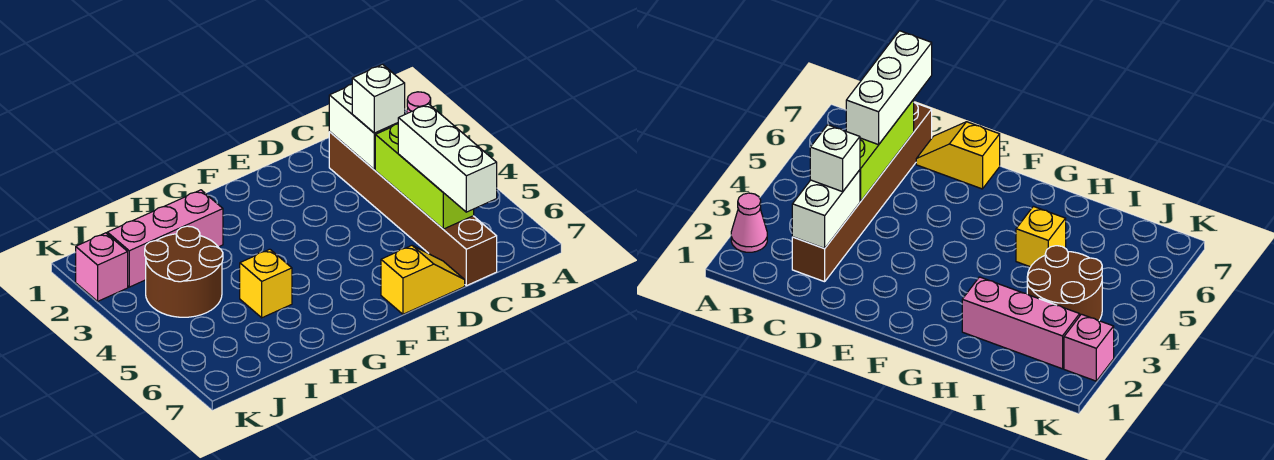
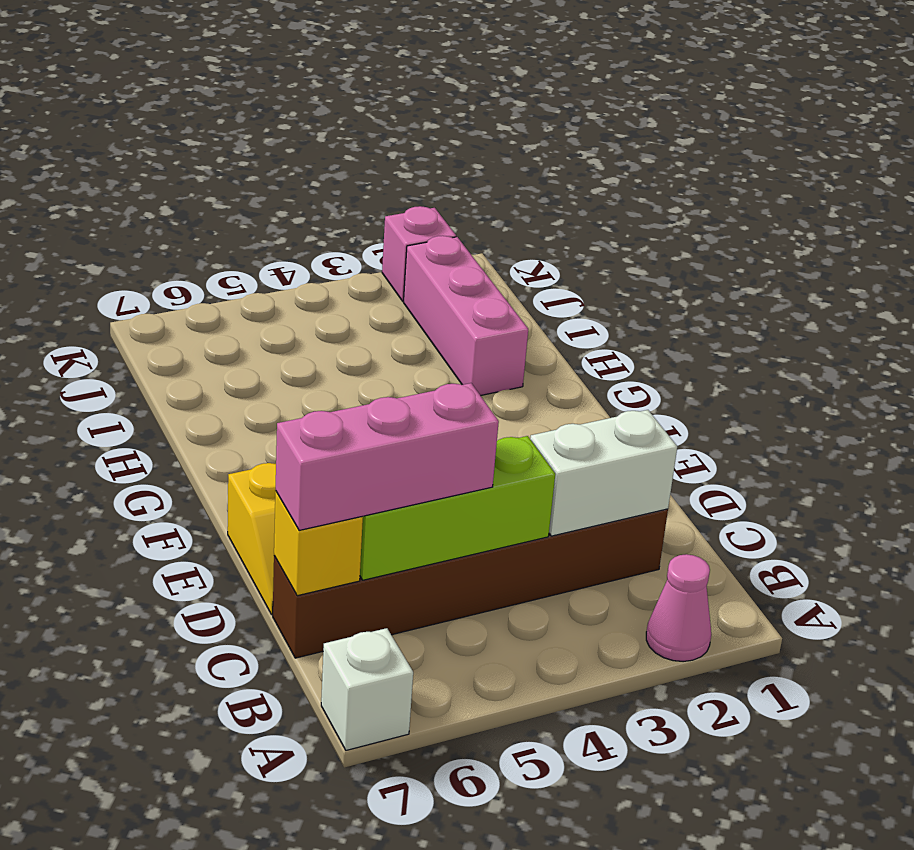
white 1x1 brick [352,64,405,133] -> white 1x1 brick moved to [321,628,413,750]
white 1x3 brick [398,104,497,212] -> pink 1x3 brick [276,383,499,530]
yellow 1x1 brick [240,249,292,318] -> yellow 1x1 brick moved to [274,491,363,596]
brown 2x2 round brick [145,226,223,317] -> none

